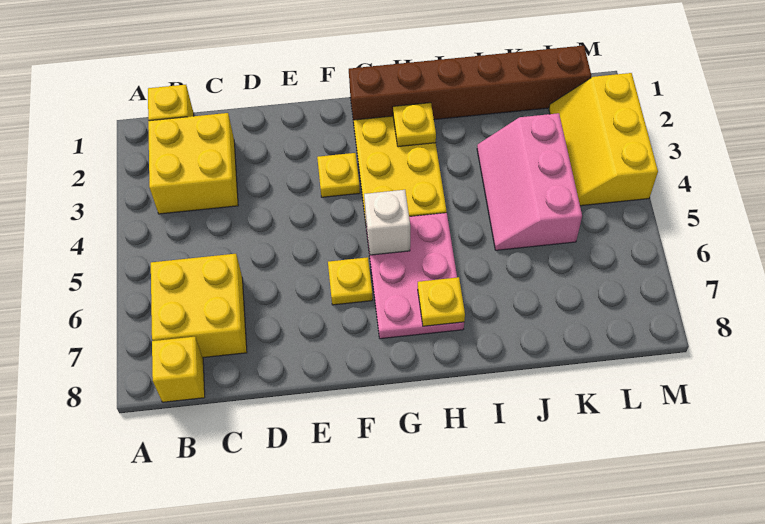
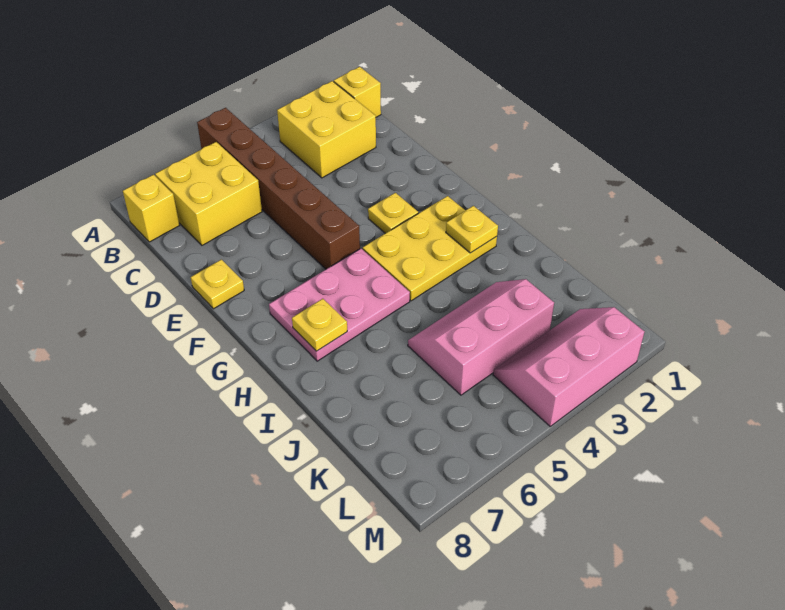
yellow 1x1 plate [328,257,373,305] -> yellow 1x1 plate moved to [191,259,244,309]
brown 1x6 brick [349,46,591,123] -> brown 1x6 brick moved to [197,108,360,269]
white 1x1 brick [364,190,410,255] -> none
yellow 2x3 slope [549,73,658,206] -> pink 2x3 slope [493,307,645,426]

